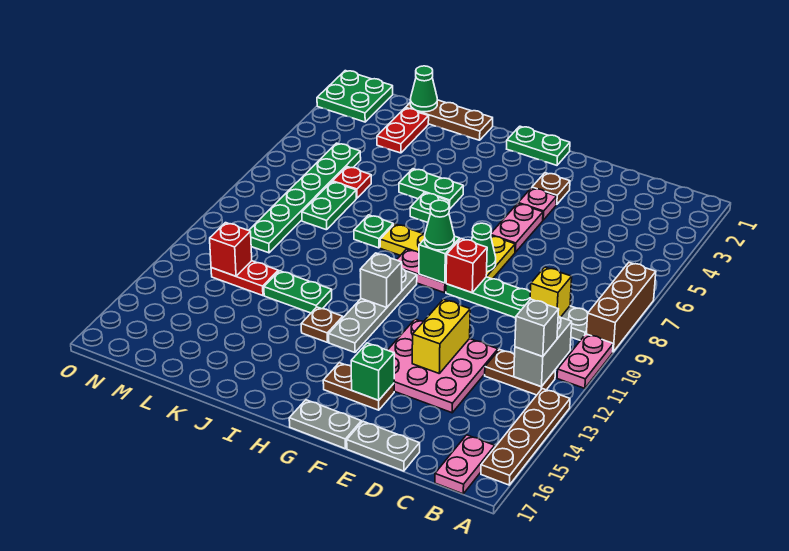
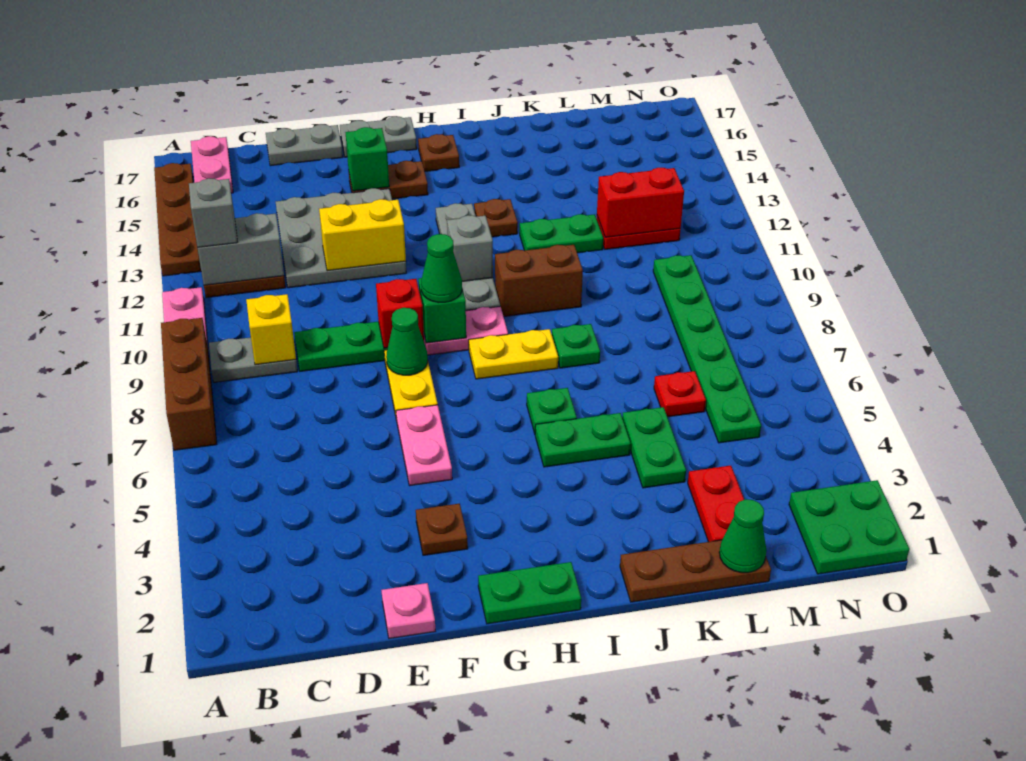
grey 1x2 brick [514,316,572,387] -> grey 1x2 brick turned to [198,213,284,285]
pink 3x3 plate [388,319,498,413] -> grey 3x3 plate [276,188,406,288]
yellow 1x2 brick [412,299,470,373] -> yellow 1x2 brick turned to [319,199,406,271]
pink 1x1 plate [518,188,557,220] -> pink 1x1 plate moved to [381,583,435,639]
none -> brown 1x1 plate [418,134,459,171]
none -> brown 1x2 brick [495,245,583,317]
green 1x2 plate [302,182,356,230] -> green 1x2 plate moved to [622,407,686,488]
red 1x1 brick [210,223,252,276] -> red 1x2 brick [597,168,684,237]

